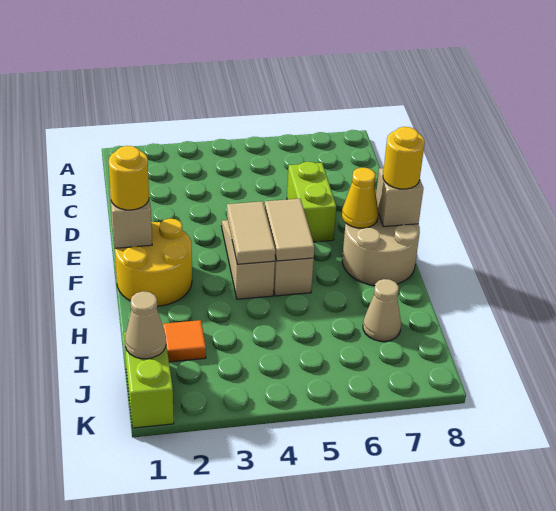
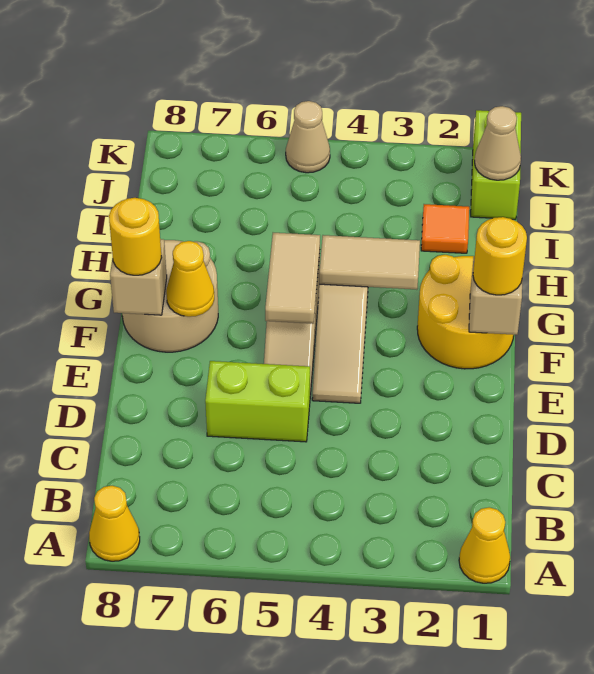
none -> yellow 1x1 cone [459,507,510,583]
none -> yellow 1x1 cone [89,486,140,561]
lime 1x2 brick [287,162,336,242] -> lime 1x2 brick turned to [205,361,310,442]
tan 1x2 tile [227,201,275,264] -> tan 1x2 tile turned to [319,235,420,290]
tan 1x1 cone [363,279,401,341] -> tan 1x1 cone moved to [286,101,330,173]

